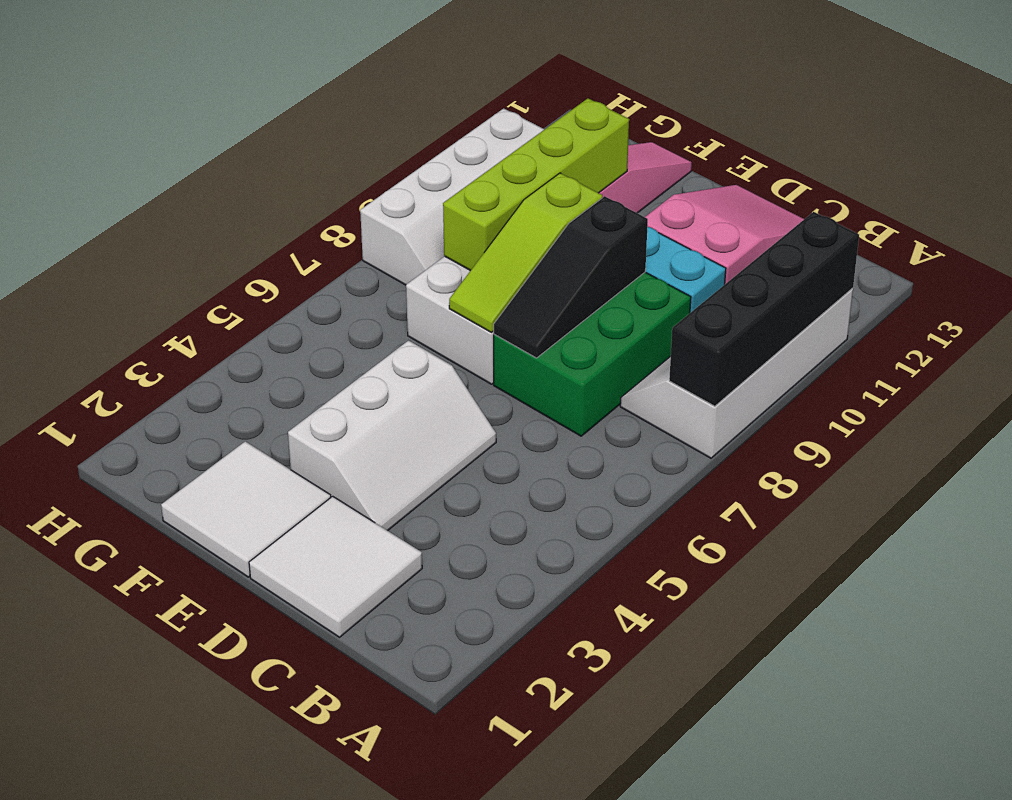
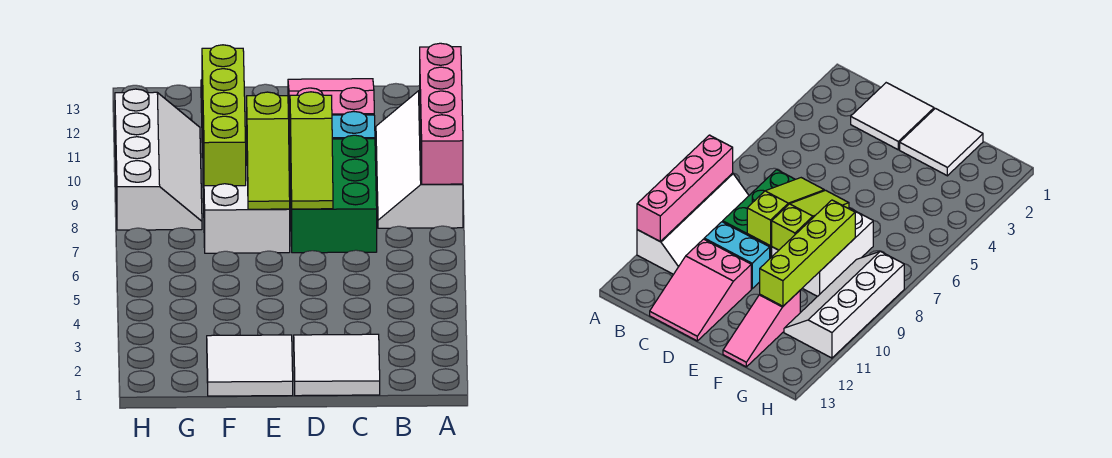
black 1x4 brick [669,212,859,406] -> pink 1x4 brick [420,43,463,184]
white 2x3 slope [288,340,496,531] -> none
black 1x3 slope [494,196,648,358] -> lime 1x3 slope [290,92,333,209]

